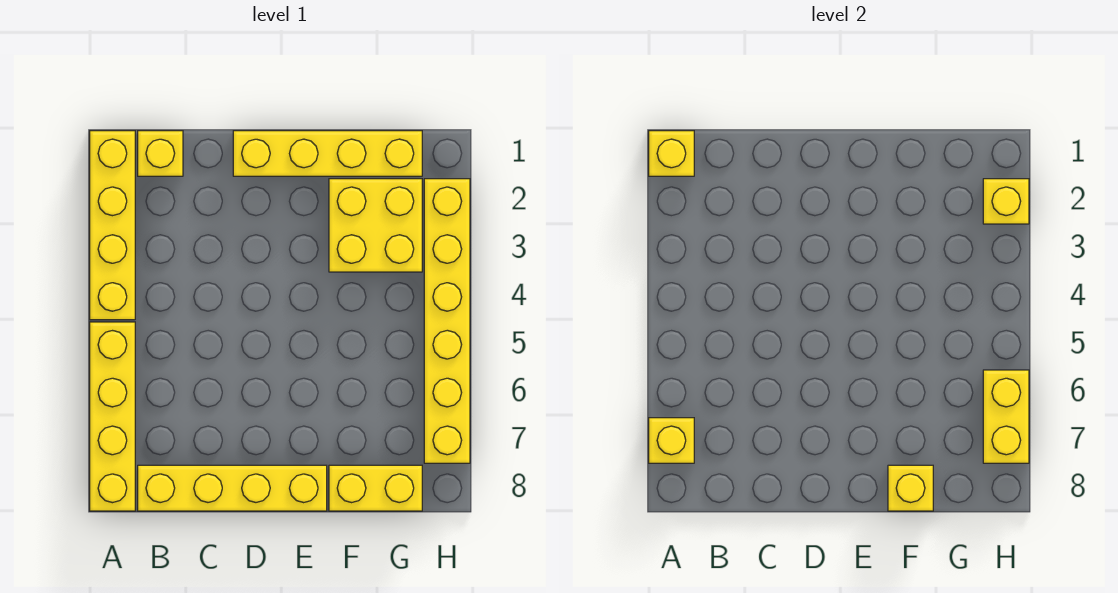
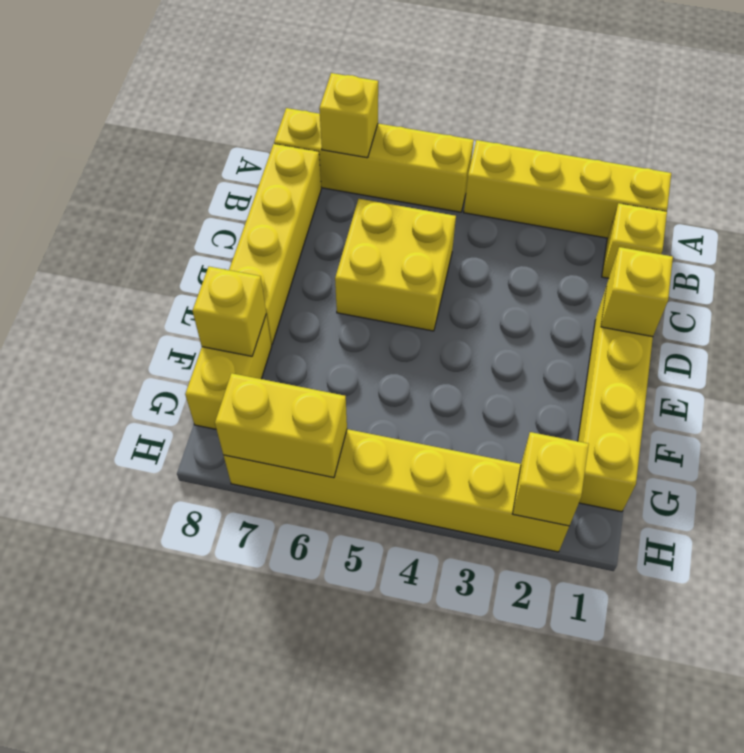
yellow 1x1 brick [649,131,694,176] -> yellow 1x1 brick moved to [601,247,673,337]
yellow 2x2 brick [329,179,422,272] -> yellow 2x2 brick moved to [335,199,456,331]

